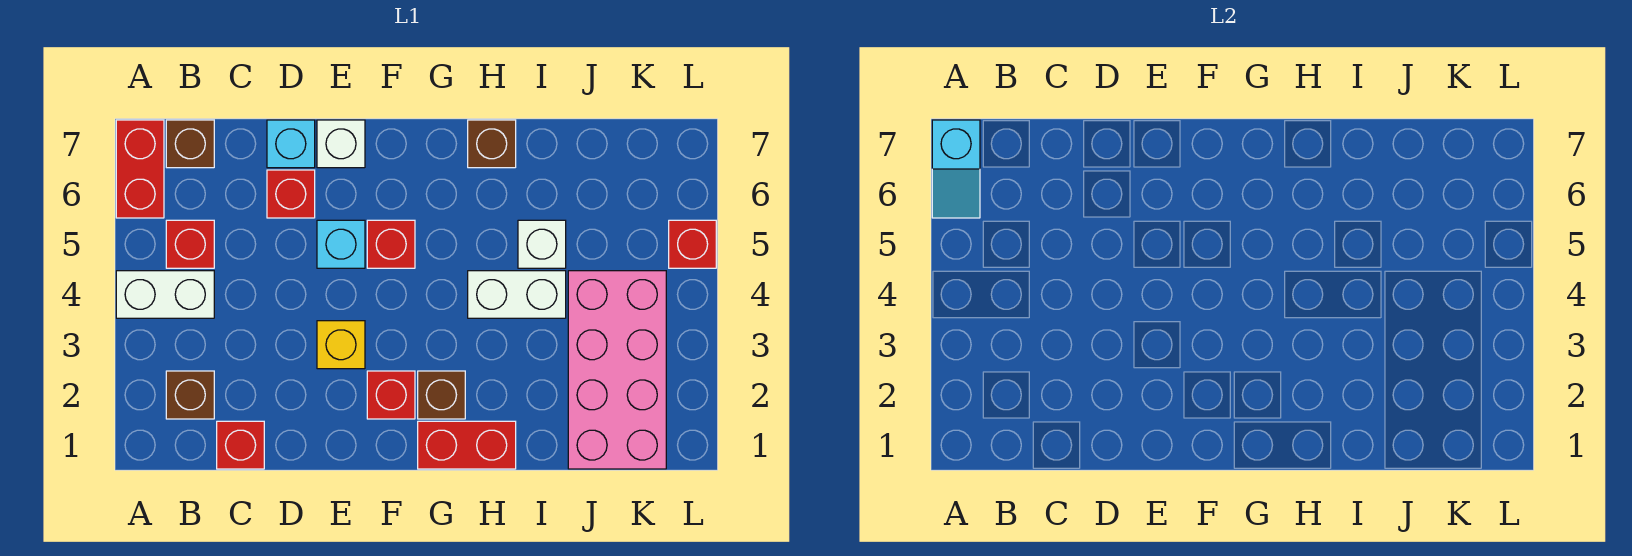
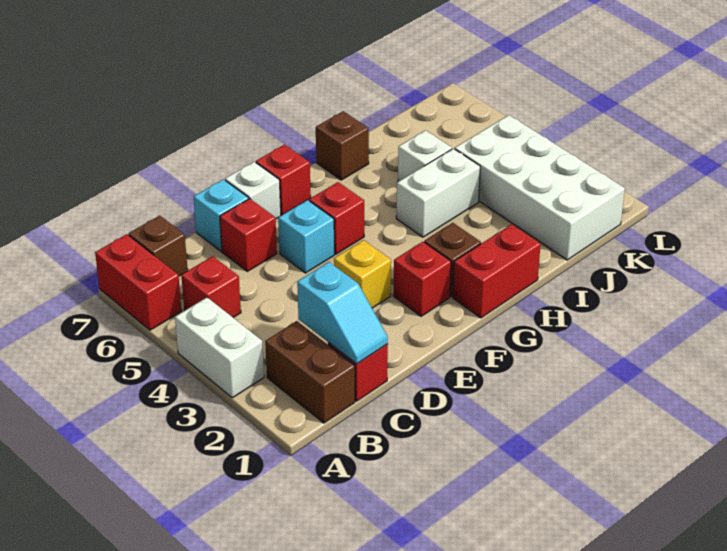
white 1x2 brick [116,271,214,318] -> white 1x2 brick turned to [175,297,264,398]
cyan 1x2 slope [932,120,980,218] -> cyan 1x2 slope moved to [297,262,388,364]
brown 1x1 brick [166,371,214,419] -> brown 1x2 brick [265,321,355,423]
pink 2x4 brick [568,271,666,469] -> white 2x4 brick [455,115,625,260]
red 1x1 brick [669,220,716,268] -> red 1x1 brick moved to [256,145,311,215]

